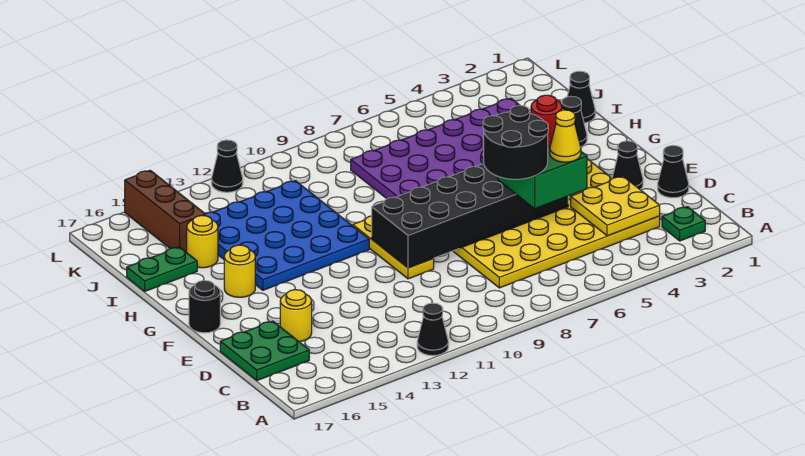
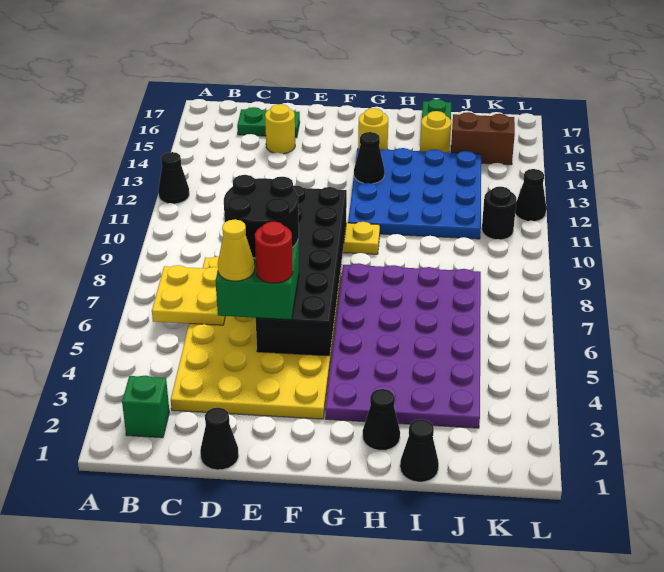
green 1x1 plate [662,207,705,241] -> green 1x1 brick [122,375,169,438]
yellow 2x2 plate [571,176,660,236] -> yellow 2x2 plate moved to [152,265,225,325]
green 2x2 plate [220,321,309,380] -> green 1x2 plate [237,107,300,137]
black 1x1 cone [612,141,643,189] -> black 1x1 cone moved to [354,132,385,184]
black 1x1 round brick [189,281,220,333] -> black 1x1 round brick moved to [482,187,517,240]
brown 1x3 brick [125,170,205,252] -> brown 1x2 brick [451,112,515,165]

